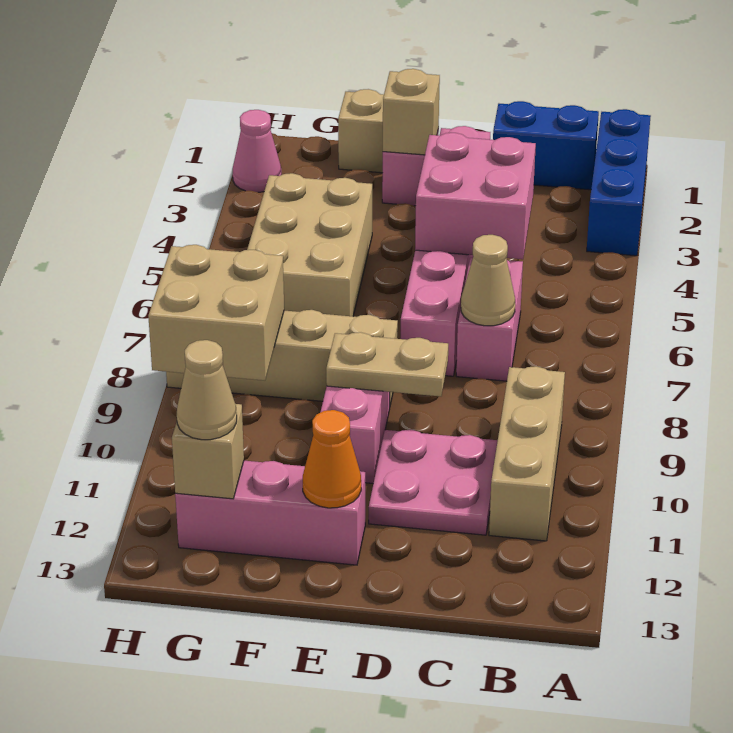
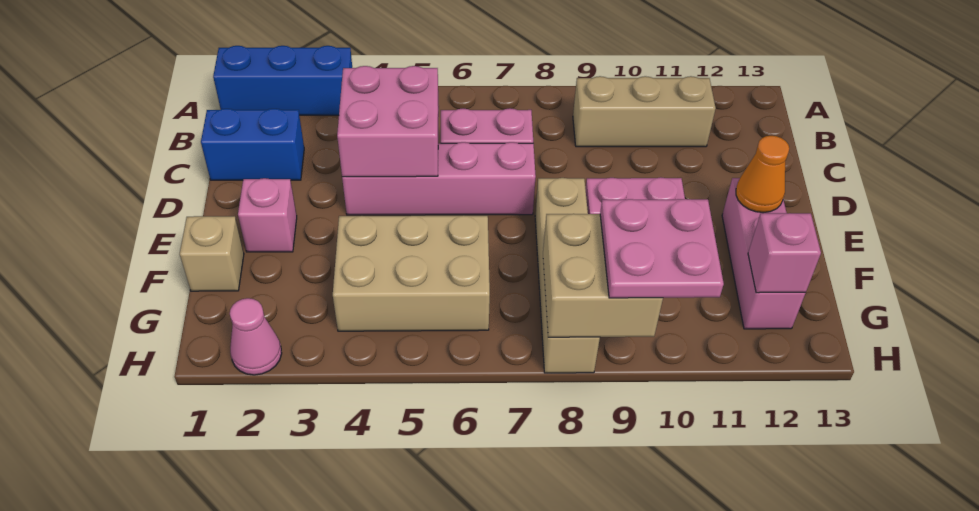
blue 1x2 brick [493,101,599,190] -> blue 1x2 brick turned to [201,109,304,180]
tan 1x1 cone [461,235,515,326] -> none
pink 2x2 plate [369,430,498,535] -> pink 2x2 plate moved to [600,199,724,298]
pink 1x6 brick [400,126,490,376] -> pink 1x4 brick [342,142,536,215]
tan 1x2 plate [326,332,448,396] -> none
tan 1x1 brick [383,69,440,155] -> none
tan 1x1 brick [172,404,244,499] -> pink 1x1 brick [748,213,821,293]
tan 1x1 cone [177,340,237,440] -> none

